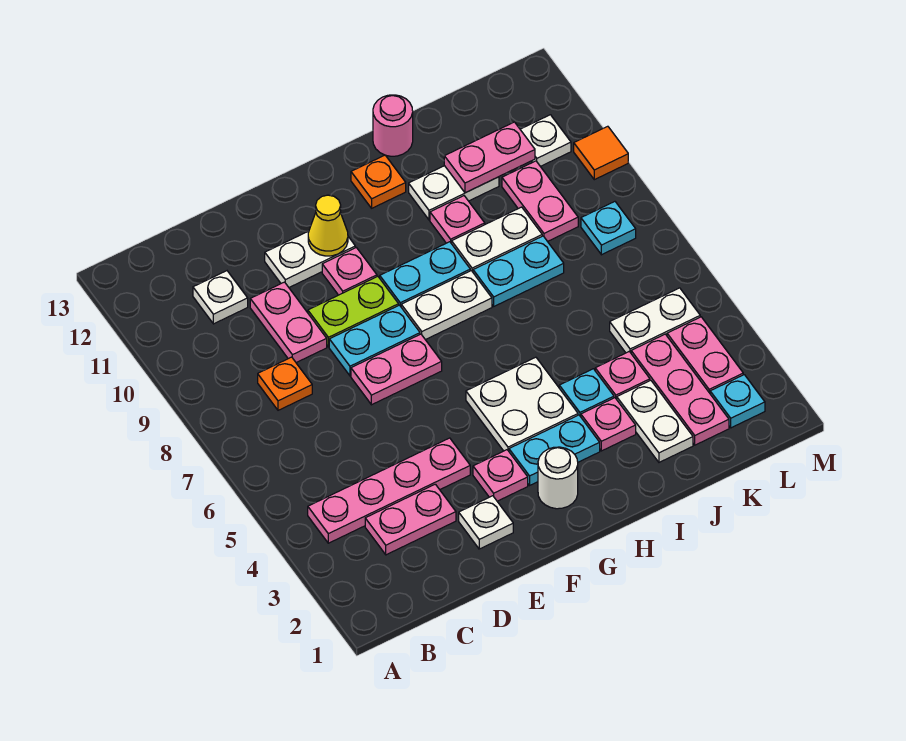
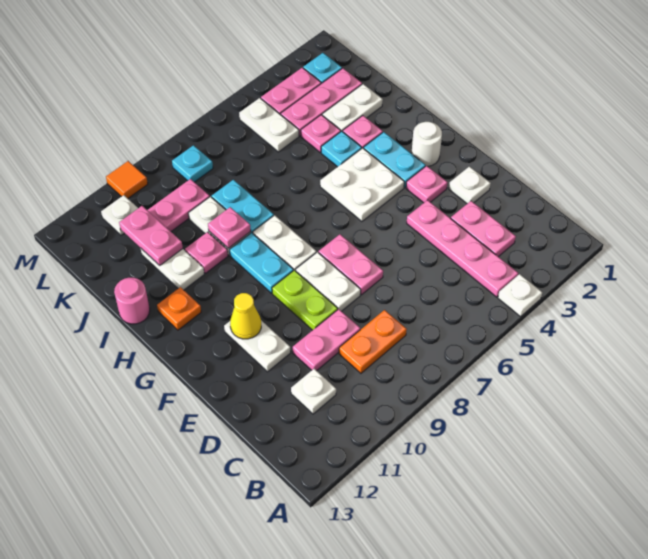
none -> white 1x1 plate [498,274,542,317]
orange 1x1 plate [258,357,312,410] -> orange 1x2 plate [339,310,407,373]
cyan 1x2 plate [329,305,420,376] -> white 1x2 plate [296,252,361,311]
pink 1x1 plate [322,248,377,295] -> pink 1x1 plate moved to [208,207,251,248]

